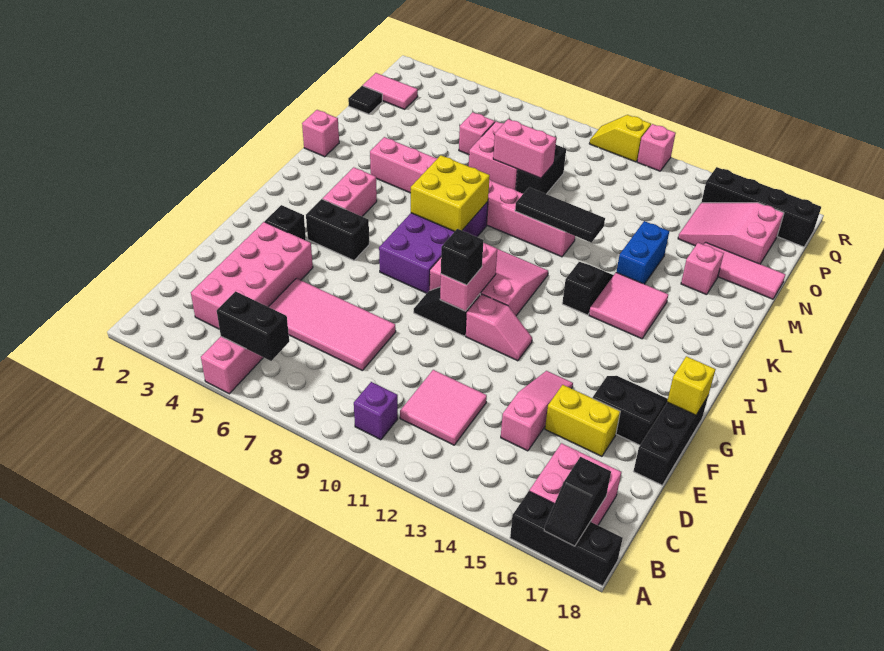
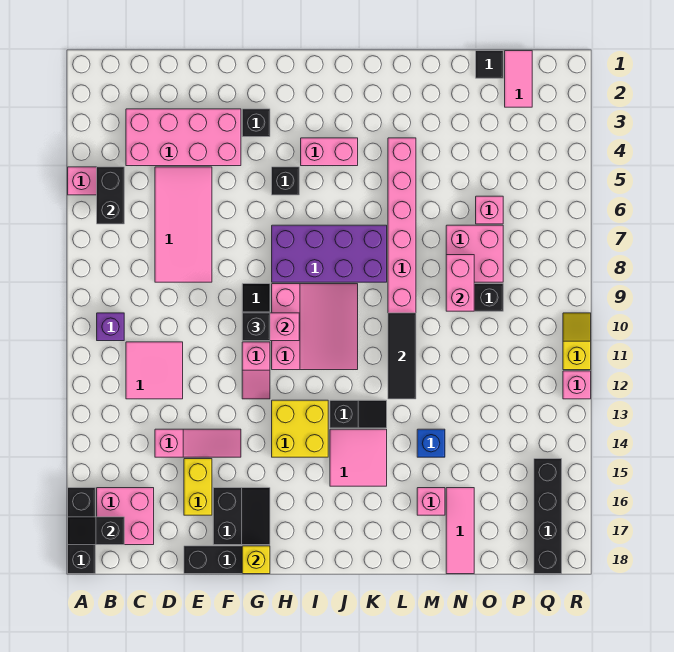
black 1x2 brick [306,199,369,260] -> black 1x1 brick [272,167,299,195]
yellow 2x2 brick [411,155,490,231] -> yellow 2x2 brick moved to [272,400,328,457]
pink 1x1 brick [302,110,339,157] -> none
blue 1x2 brick [616,221,669,284] -> blue 1x1 brick [417,429,445,457]
pink 2x3 slope [678,203,784,264] -> none

